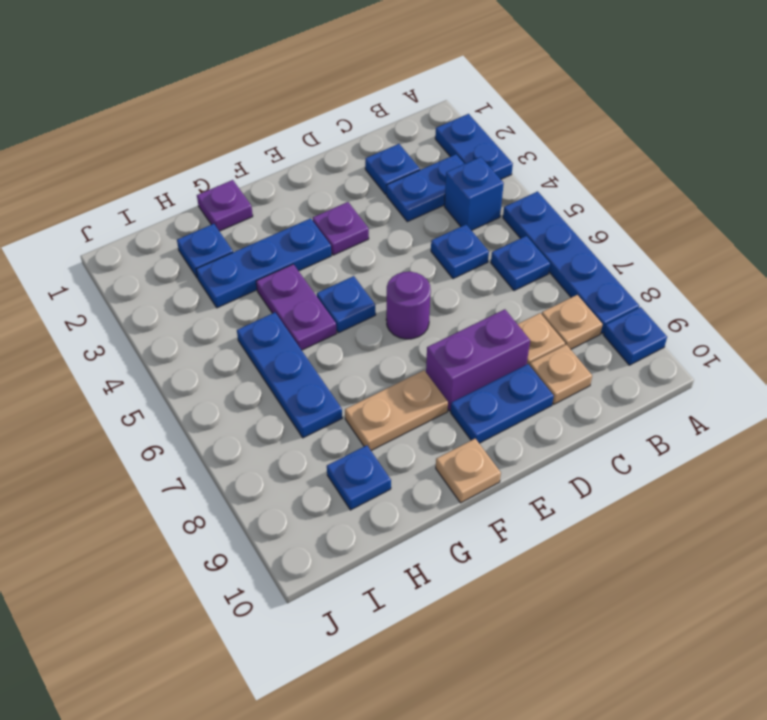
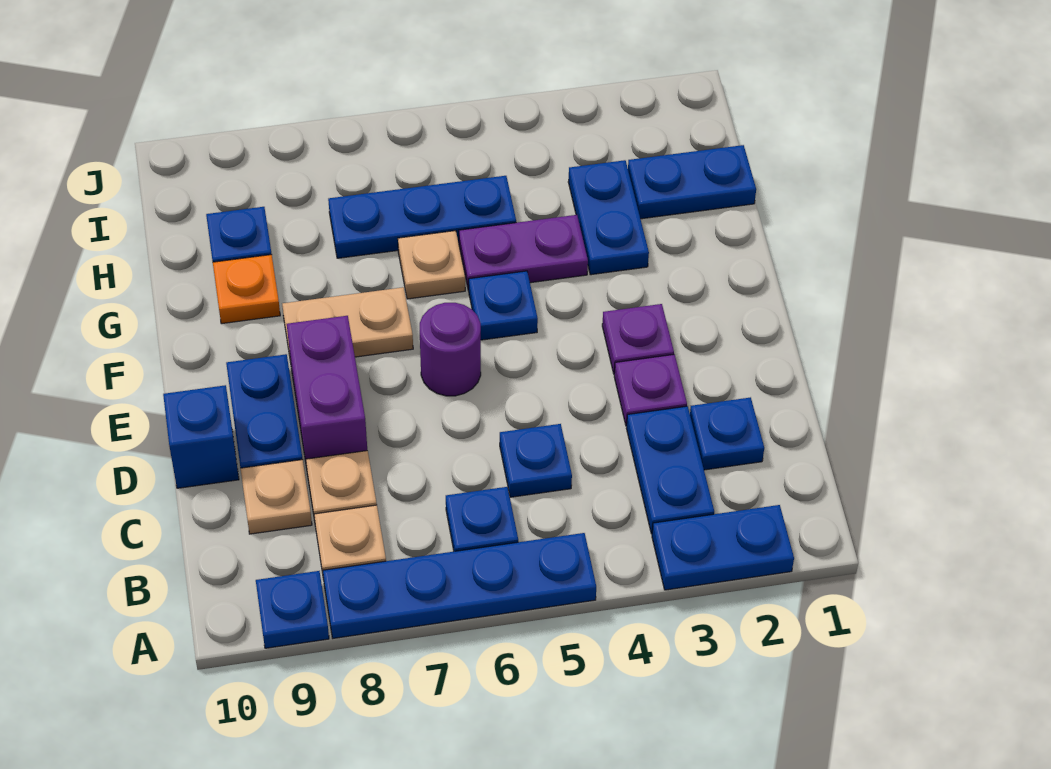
blue 1x1 brick [444,157,504,230] -> blue 1x1 brick moved to [163,385,239,488]
blue 1x3 plate [196,218,331,308] -> blue 1x2 plate [568,160,649,275]
tan 1x2 plate [345,370,448,451] -> tan 1x2 plate turned to [282,287,413,357]
tan 1x1 plate [436,439,501,503] -> tan 1x1 plate moved to [398,231,465,299]
purple 1x1 plate [197,180,253,231] -> purple 1x1 plate moved to [614,355,687,426]
none -> orange 1x1 plate [213,255,280,324]
blue 1x1 plate [177,224,233,278] -> blue 1x2 plate [628,145,756,219]

